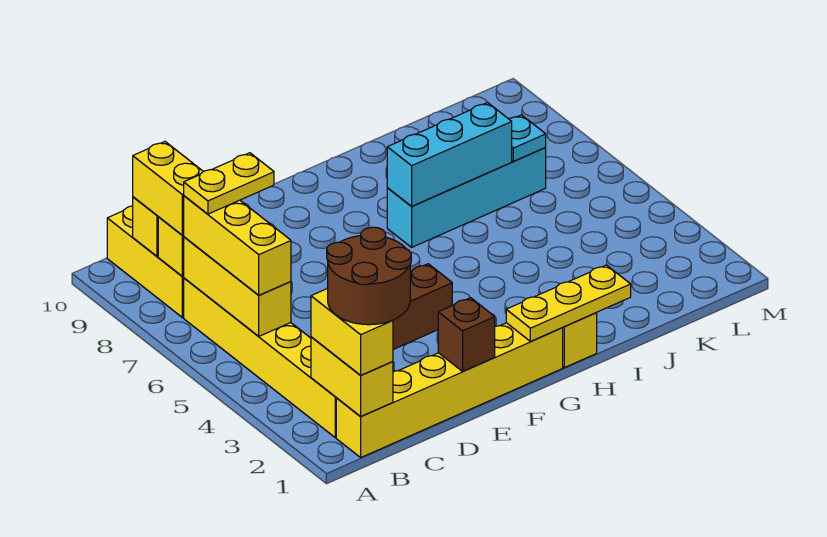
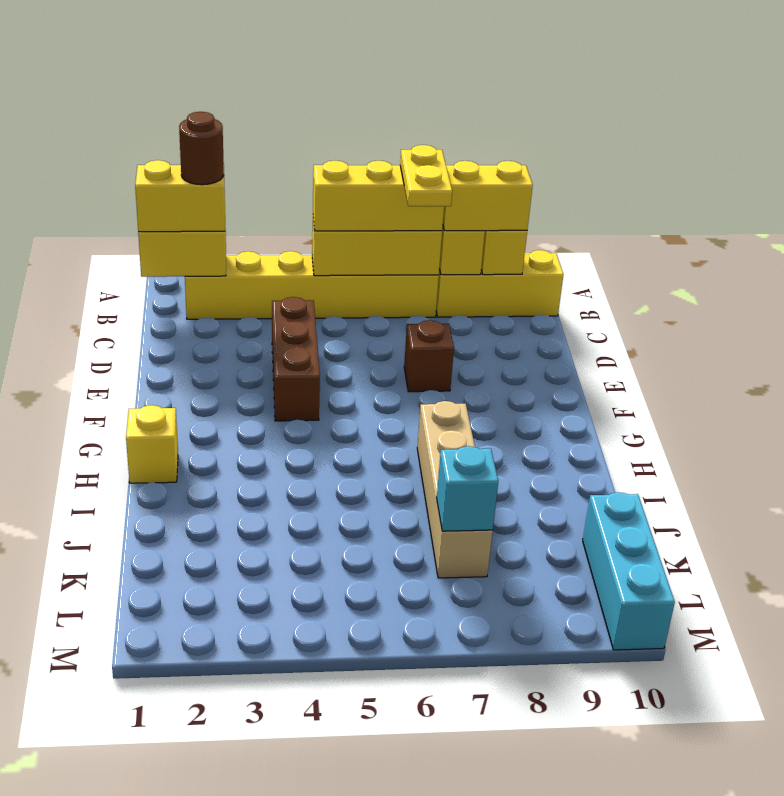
yellow 1x6 brick [336,323,563,457] -> none
brown 2x2 round brick [327,227,411,325] -> brown 1x1 round brick [179,112,224,185]
brown 1x1 brick [438,298,495,371] -> brown 1x1 brick moved to [404,320,454,392]
yellow 1x3 plate [506,265,631,341] -> none
cyan 1x4 brick [387,147,546,247] -> tan 1x4 brick [417,401,493,578]
cyan 1x3 brick [387,102,512,206] -> cyan 1x3 brick moved to [583,492,675,650]
cyan 1x1 plate [509,115,546,161] -> cyan 1x1 brick [437,446,498,531]

